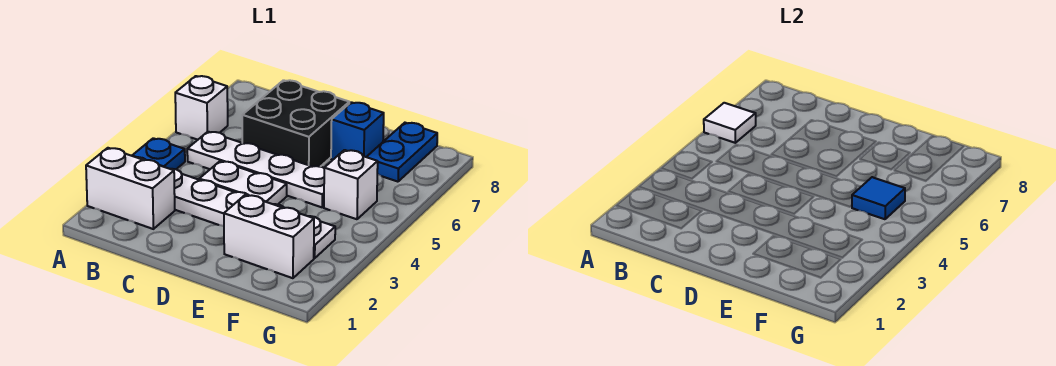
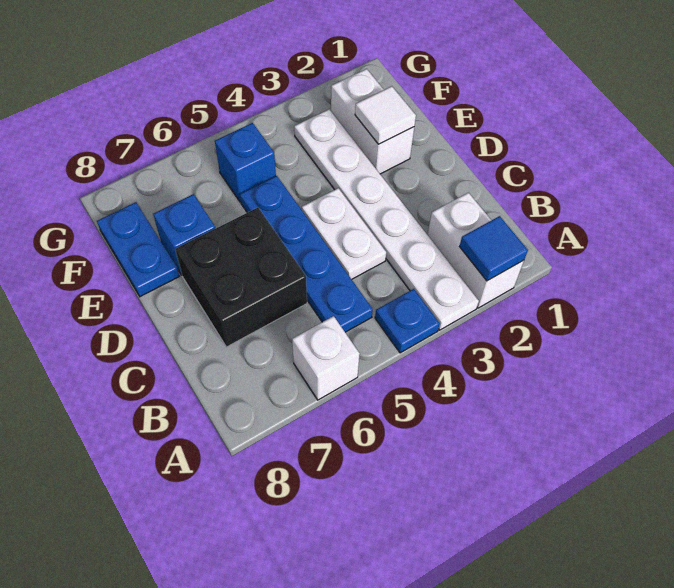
white 1x1 tile [704,103,756,143] -> white 1x1 tile moved to [355,86,416,144]
white 1x4 plate [187,132,324,207] -> blue 1x4 plate [240,176,373,332]
white 1x1 brick [324,150,378,219] -> blue 1x1 brick [215,123,276,202]
blue 1x1 tile [852,177,905,219] -> blue 1x1 tile moved to [459,216,528,281]
blue 1x2 plate [367,123,437,182] -> blue 1x2 plate turned to [97,202,179,297]

